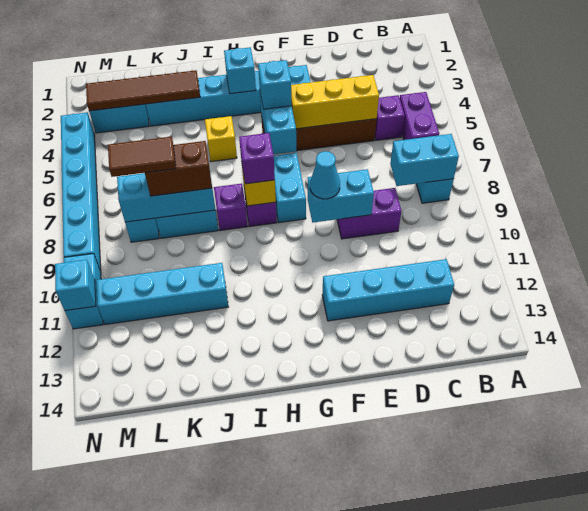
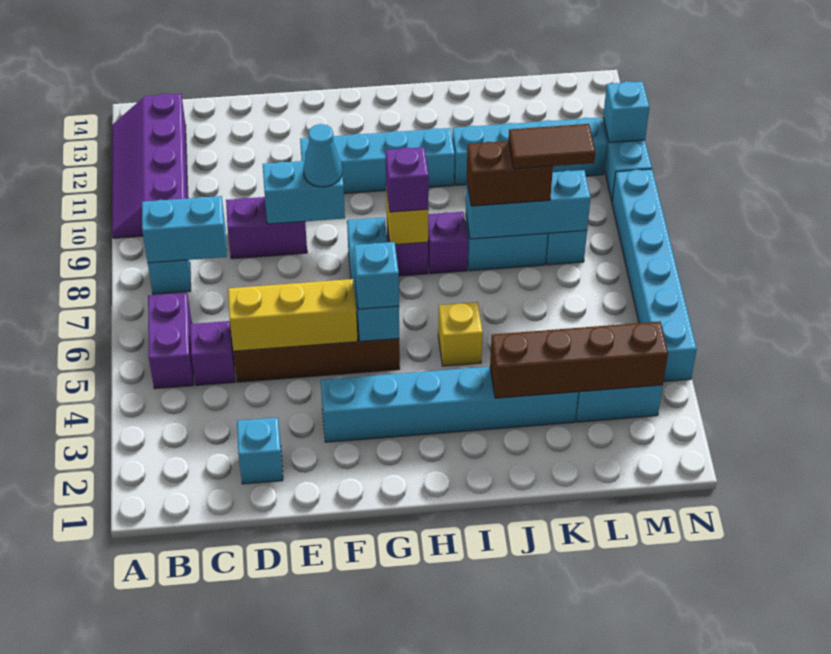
none -> purple 2x4 slope [112,94,188,238]
cyan 1x4 brick [322,259,454,321] -> cyan 1x4 brick moved to [300,128,455,193]
cyan 1x1 brick [224,47,256,94] -> cyan 1x1 brick moved to [237,418,283,484]
brown 1x4 tile [86,70,200,111] -> brown 1x4 brick [490,321,668,398]

